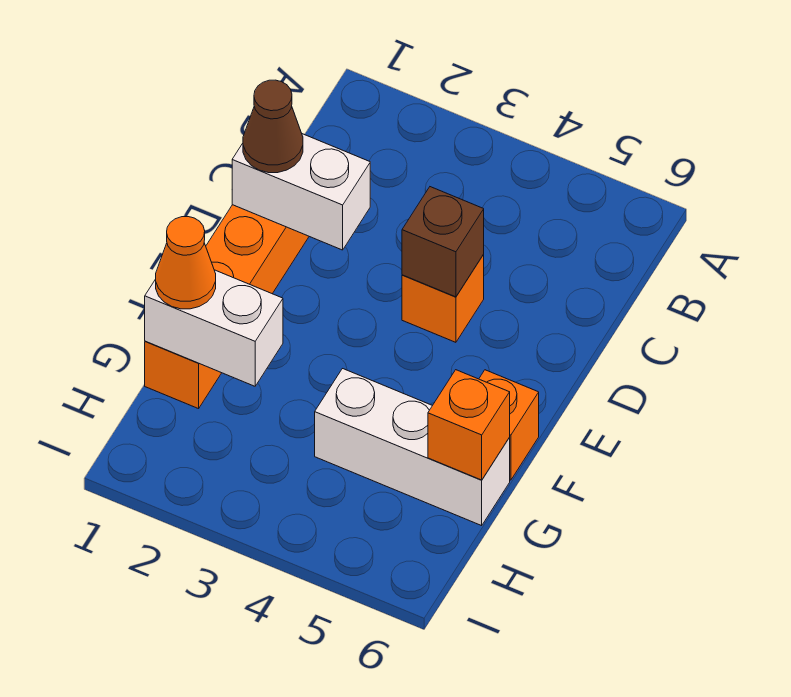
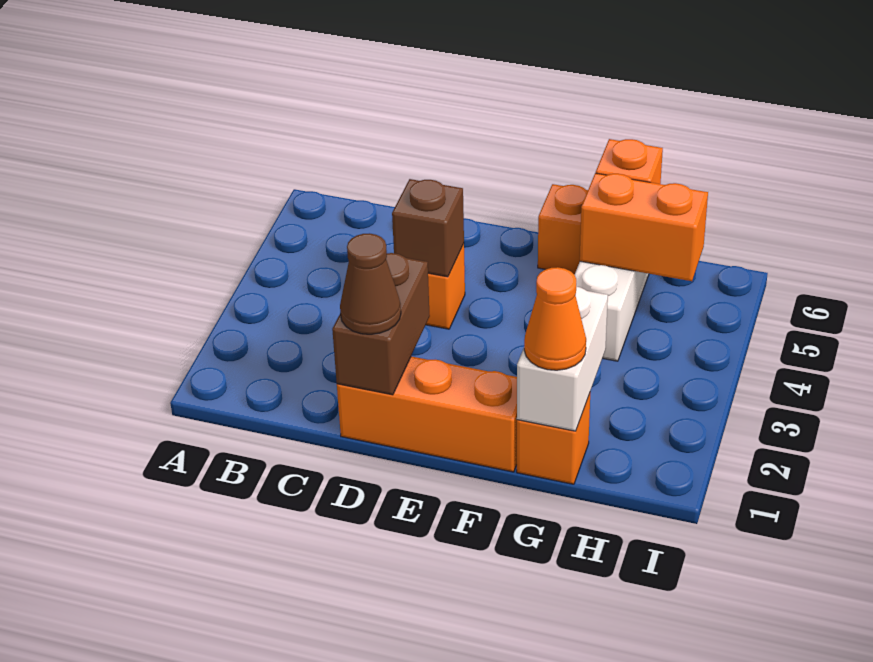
white 1x2 brick [232,134,370,250] -> brown 1x2 brick [332,253,430,395]
none -> orange 1x2 brick [580,173,708,281]

